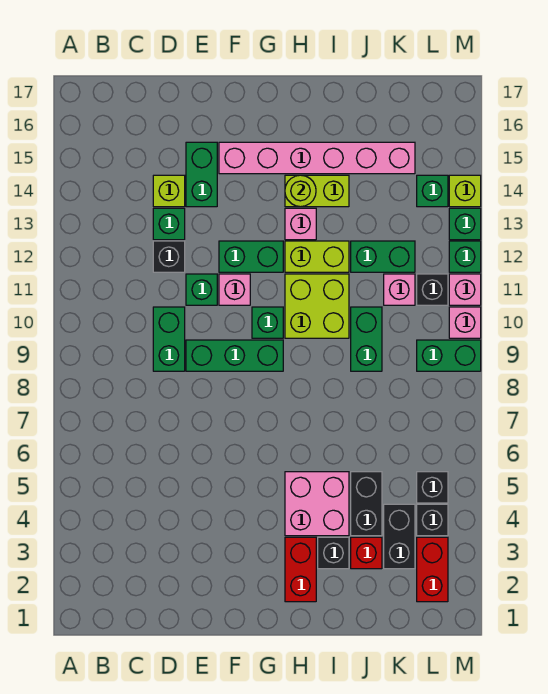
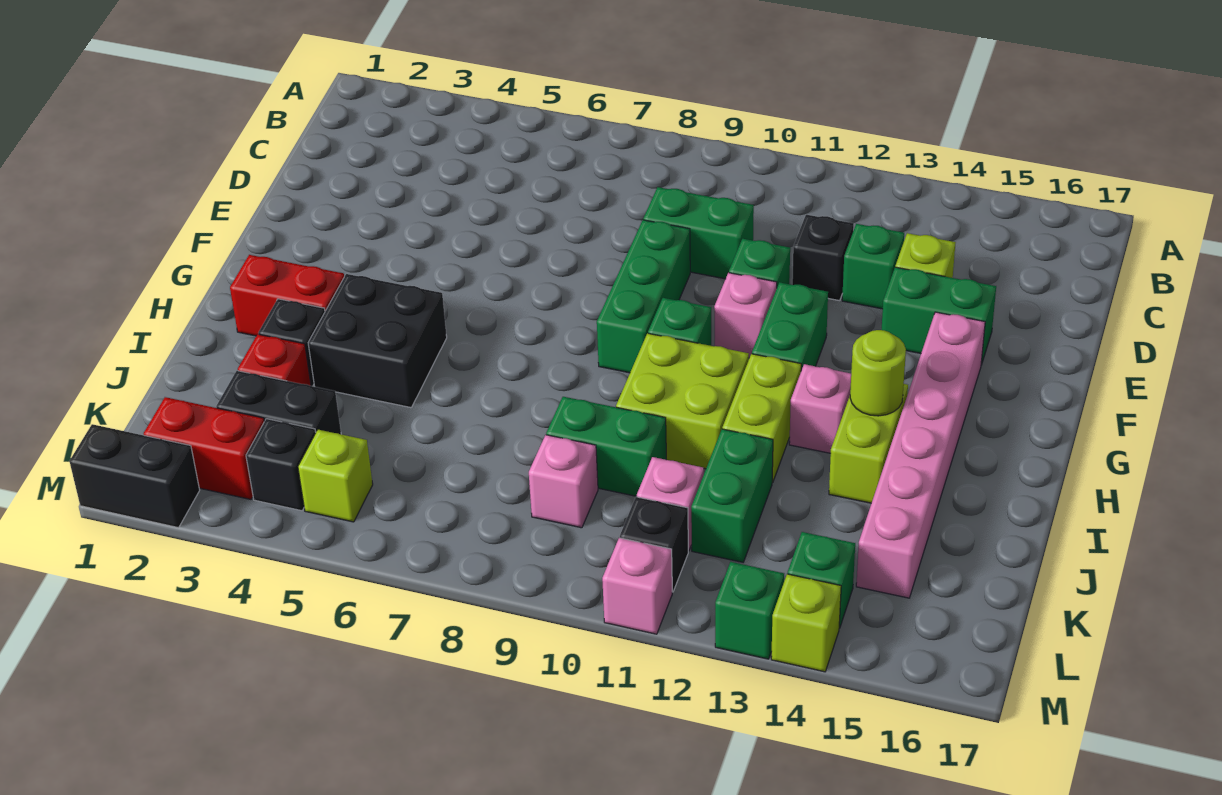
pink 2x2 brick [285,472,349,536] -> black 2x2 brick [308,274,447,407]
black 1x2 brick [351,472,382,536] -> black 1x2 brick moved to [69,424,200,528]
black 1x1 brick [417,472,448,503] -> lime 1x1 brick [298,430,373,522]
green 1x2 brick [417,340,481,371] -> none
pink 1x1 brick [449,307,481,338] -> pink 1x1 brick moved to [529,435,598,528]
green 1x1 brick [449,241,481,272] -> none

